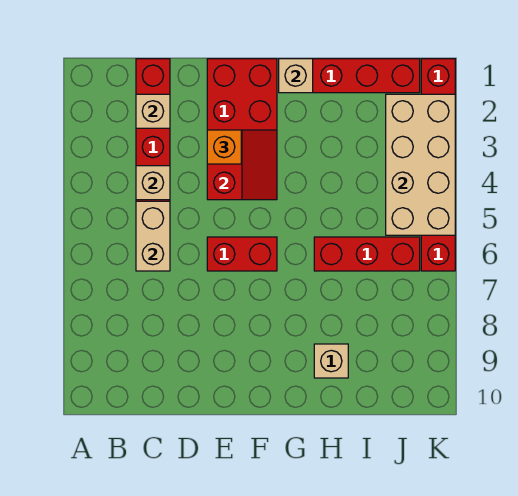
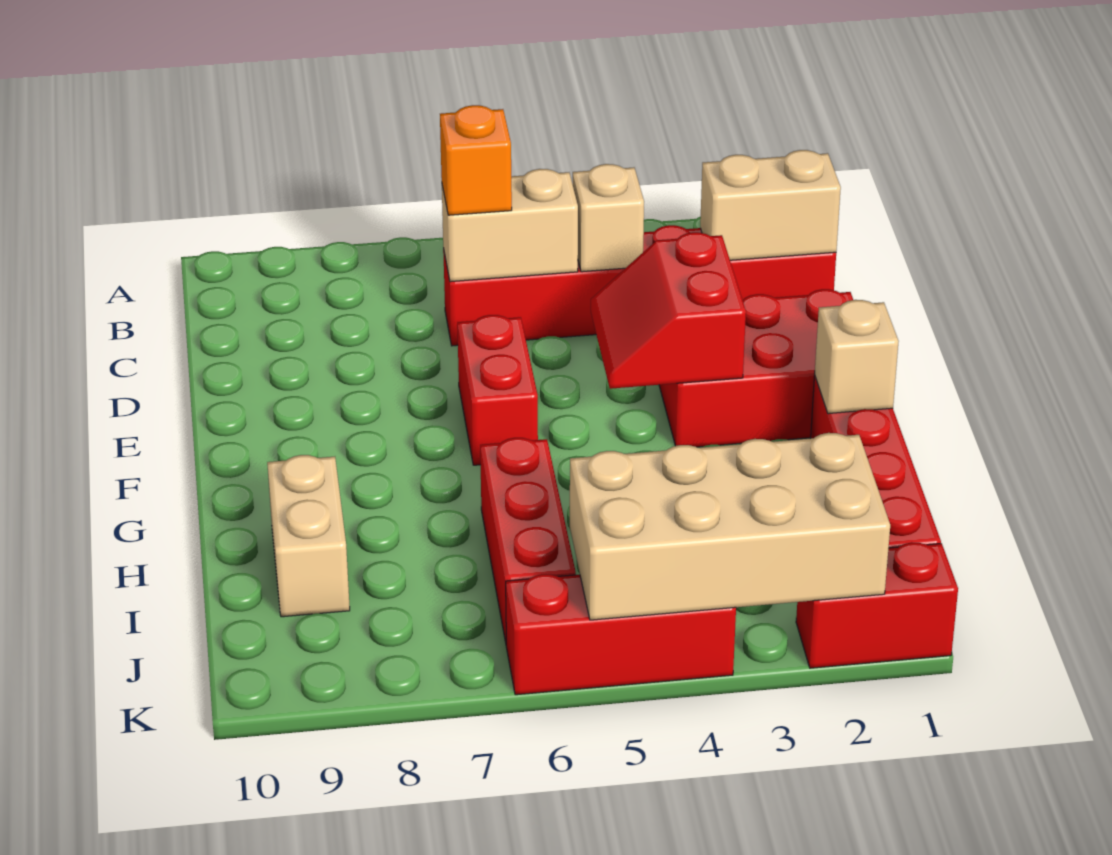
tan 1x1 brick [136,94,170,128] -> tan 1x2 brick [700,150,841,260]
red 2x2 slope [207,130,277,200] -> red 2x2 slope turned to [591,232,746,389]
orange 1x1 brick [207,130,241,164] -> orange 1x1 brick moved to [440,105,512,215]
tan 1x1 brick [314,344,348,378] -> tan 1x2 brick [267,455,350,617]

